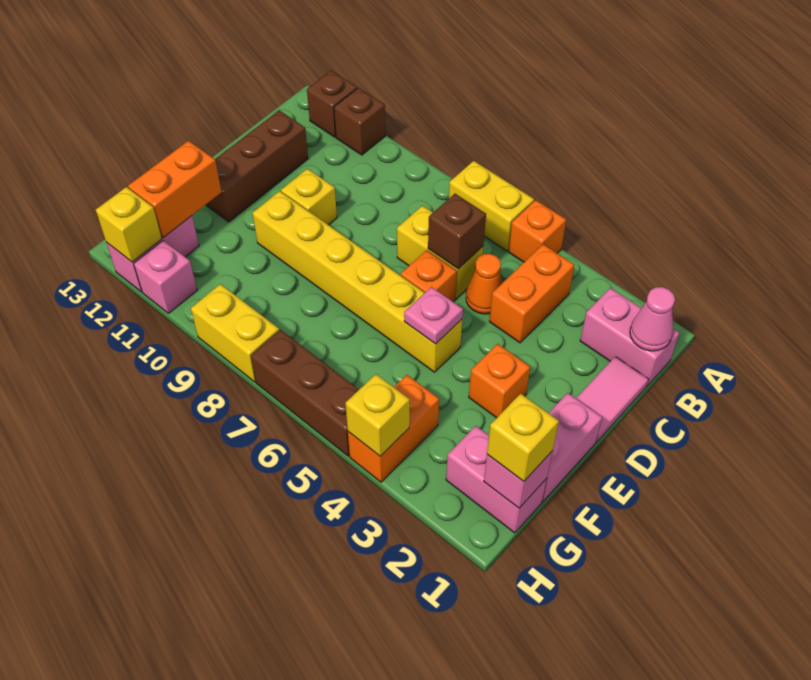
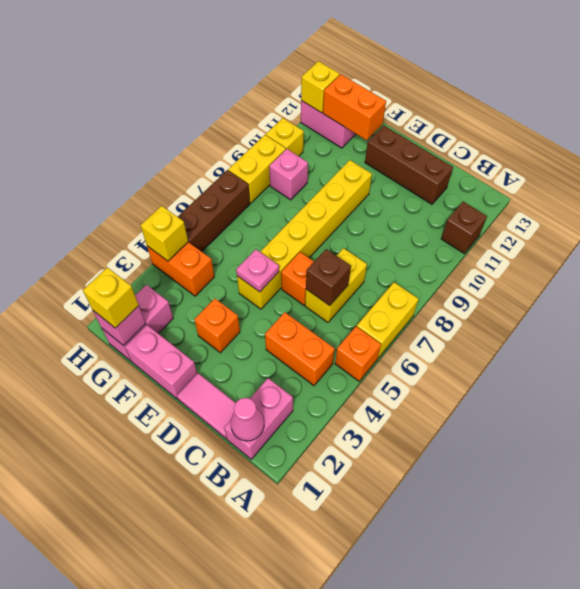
brown 1x1 brick [307,71,357,137] -> none
orange 1x1 cone [466,254,502,314] -> none
yellow 1x1 brick [281,169,337,225] -> yellow 1x1 brick moved to [266,118,304,156]
pink 1x1 brick [134,241,197,313] -> pink 1x1 brick moved to [269,149,308,200]

